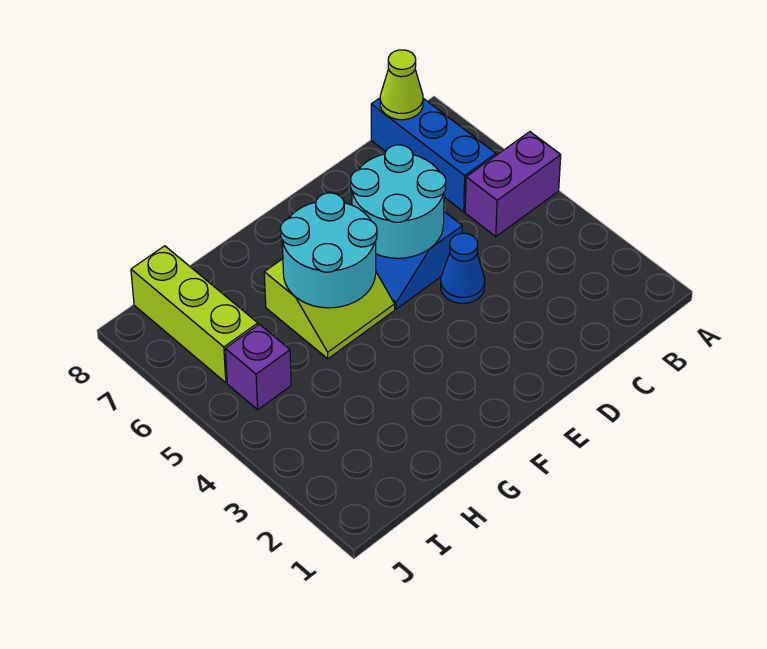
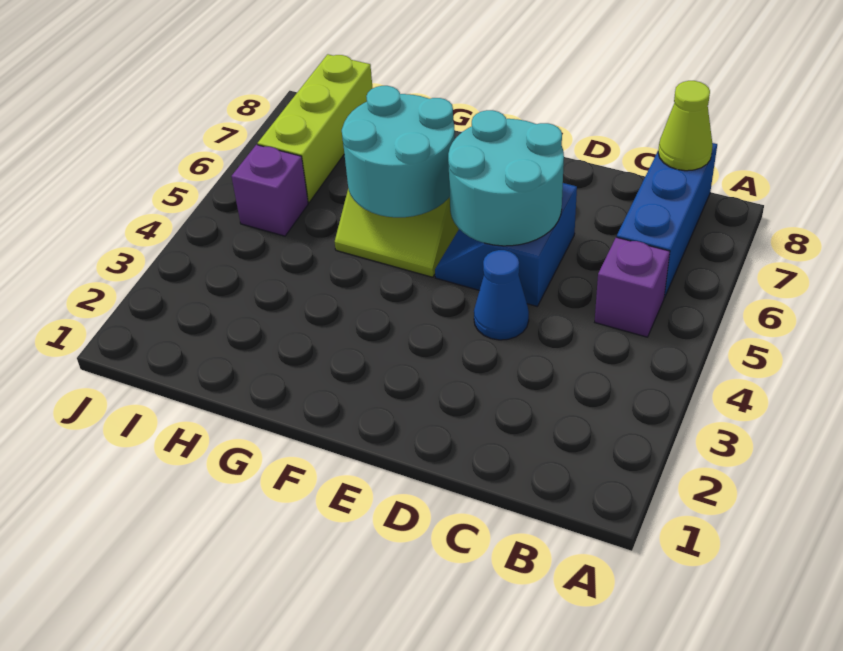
purple 1x2 brick [465,132,561,237] -> purple 1x1 brick [595,237,670,337]

